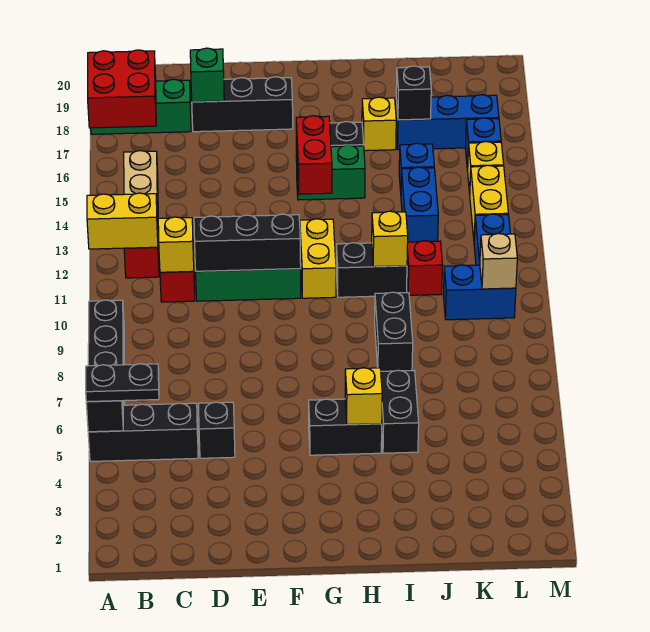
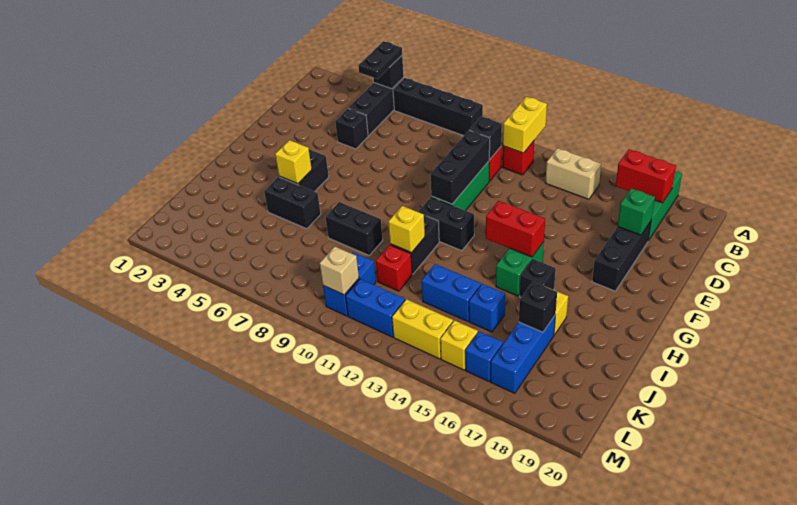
red 2x2 brick [88,50,156,128] -> red 1x2 brick [616,149,676,203]
yellow 1x1 brick [158,217,194,272] -> black 1x1 brick [470,116,502,159]
yellow 1x2 brick [300,219,336,298] -> black 1x2 brick [418,197,474,251]

